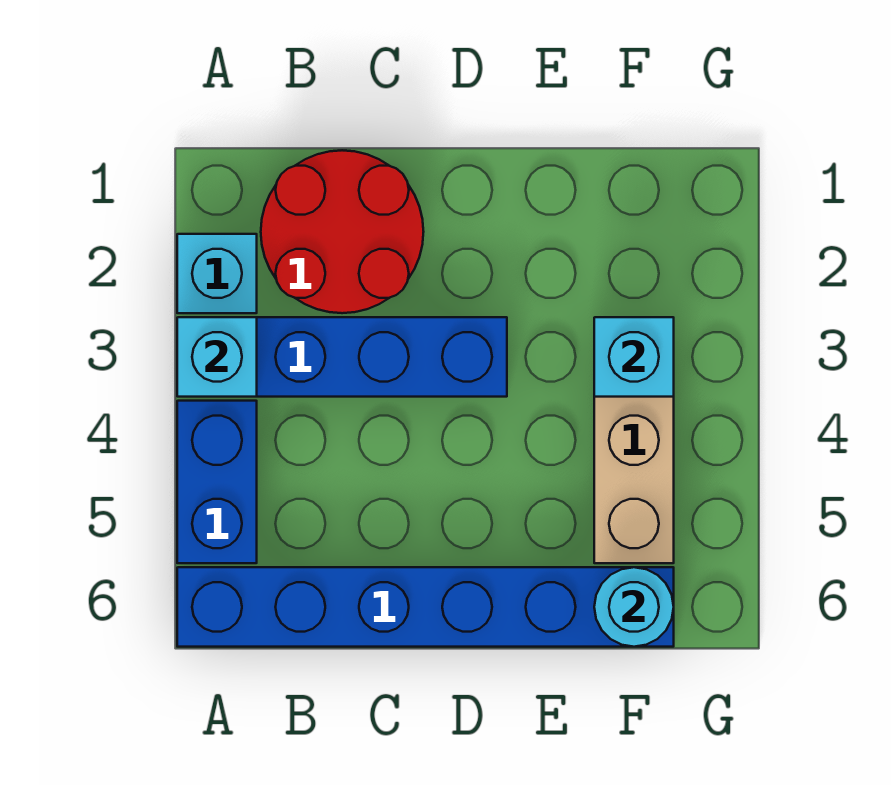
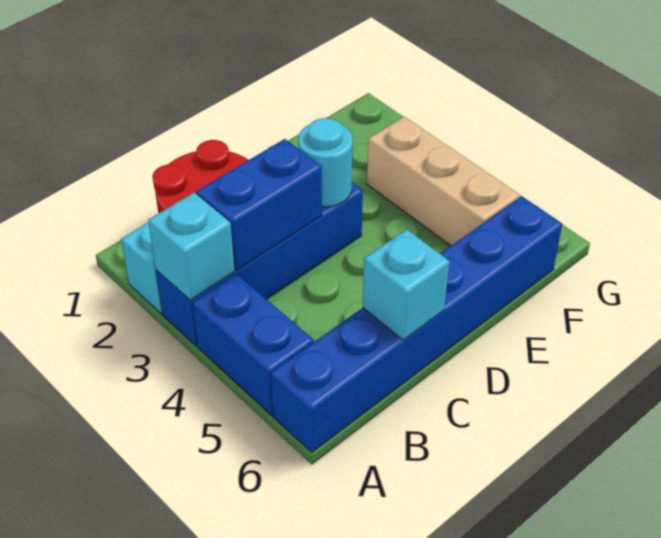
none -> blue 1x2 brick [196,139,322,270]
cyan 1x1 brick [594,317,674,397] -> cyan 1x1 brick moved to [363,229,449,340]
cyan 1x1 round brick [594,567,674,647] -> cyan 1x1 round brick moved to [298,118,353,207]

